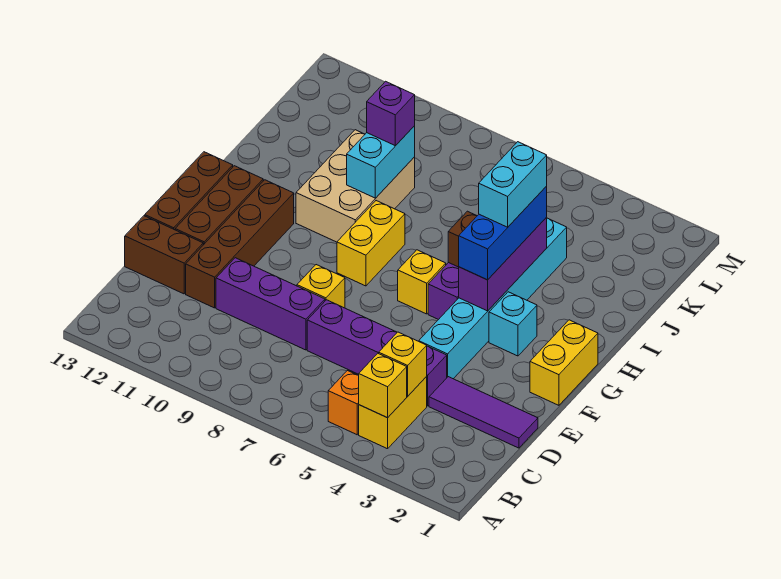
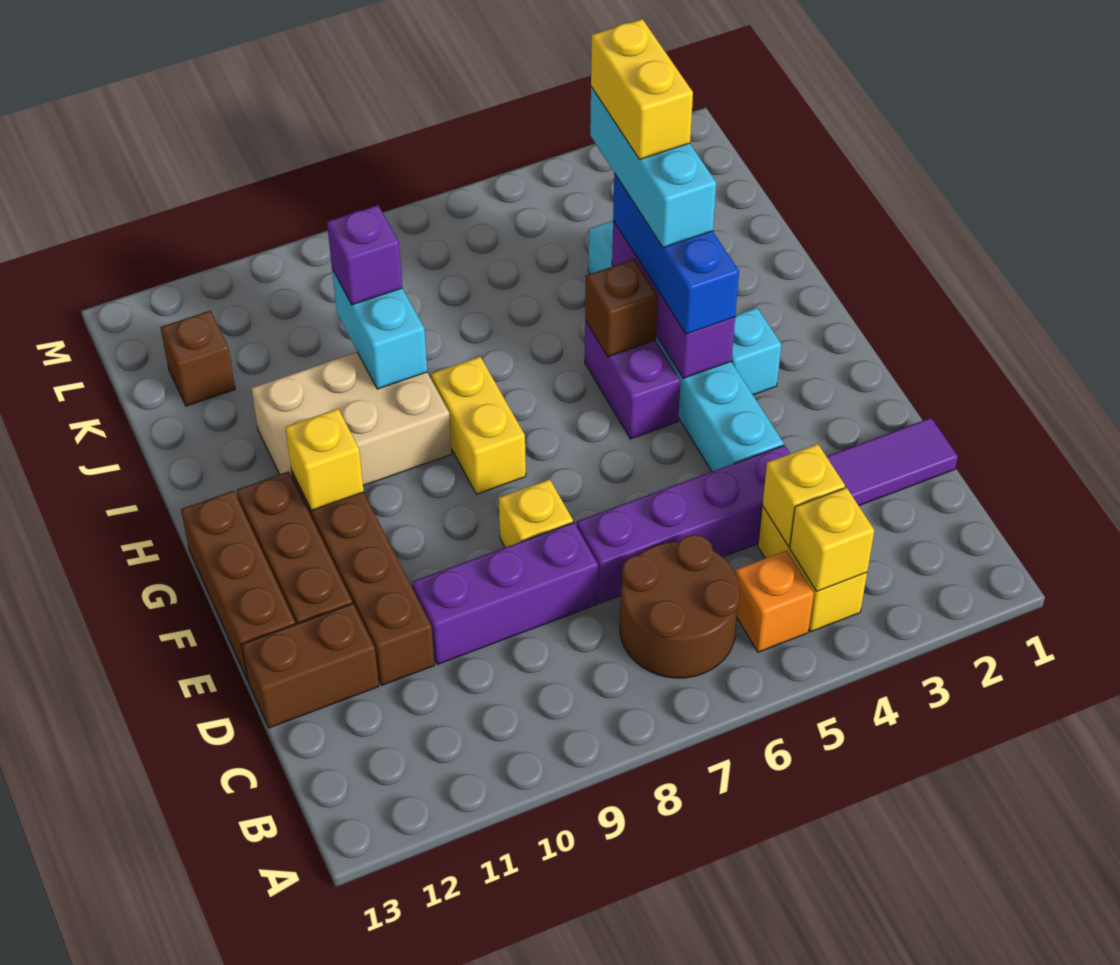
none -> brown 2x2 round brick [620,535,740,678]
yellow 1x2 brick [530,320,598,405] -> yellow 1x2 brick moved to [591,19,693,160]
yellow 1x1 brick [398,250,446,314] -> yellow 1x1 brick moved to [285,409,364,511]
cyan 1x2 brick [479,142,547,227] -> cyan 1x3 brick [590,87,716,248]
tan 2x3 brick [296,130,415,242] -> tan 2x3 brick turned to [251,352,452,486]
none -> brown 1x1 brick [160,311,235,406]

